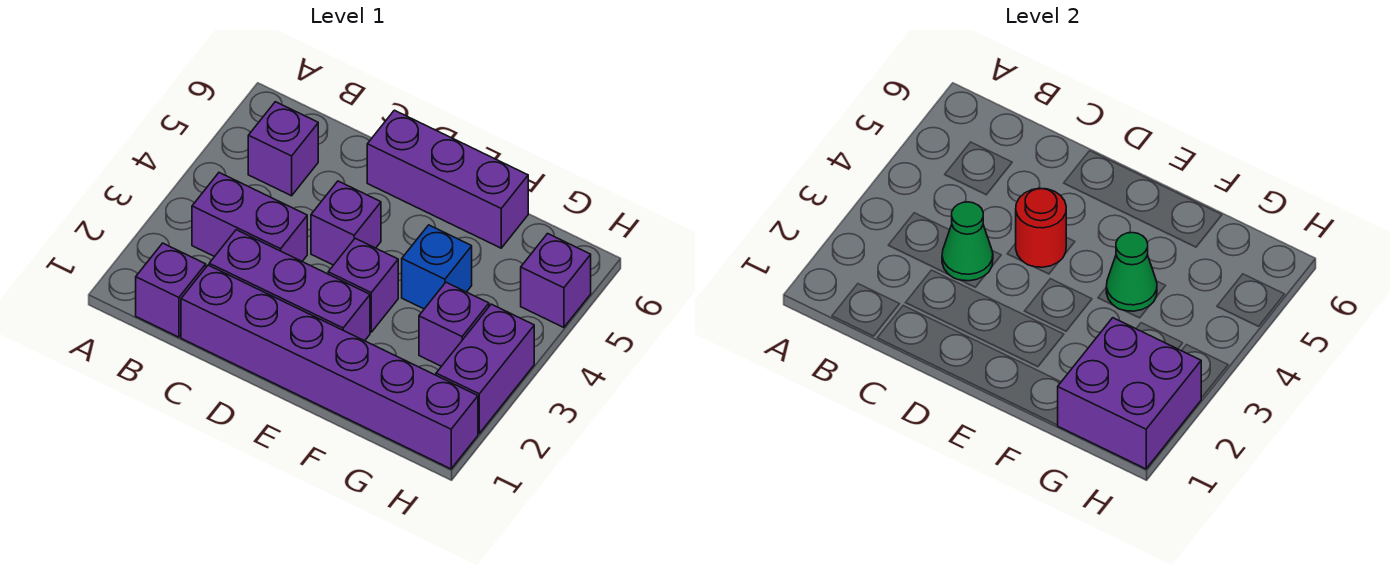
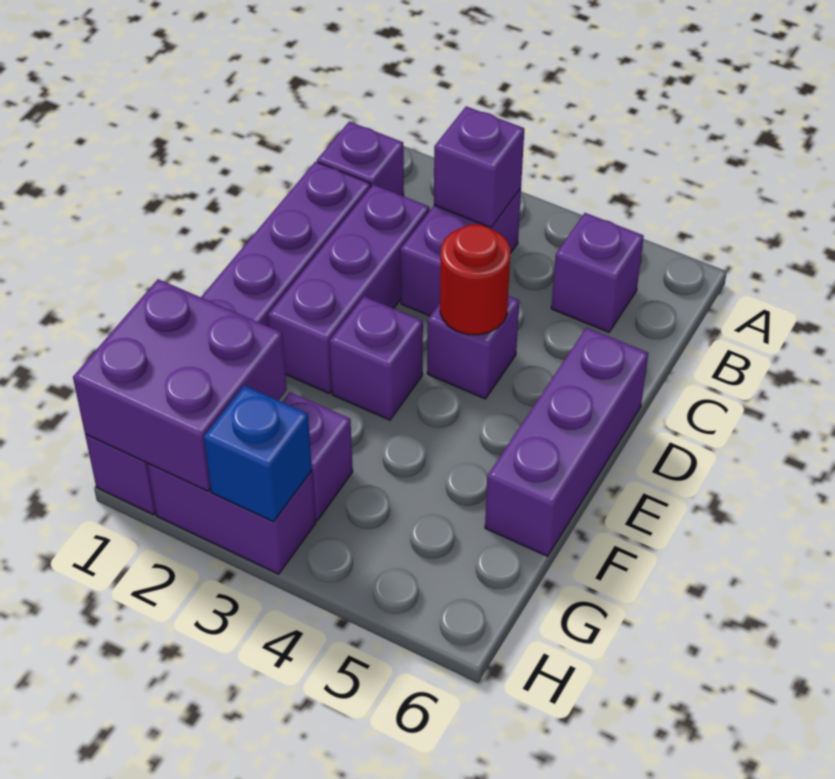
green 1x1 cone [942,202,993,281] -> none
blue 1x1 brick [402,225,472,309] -> blue 1x1 brick moved to [204,386,312,522]
green 1x1 cone [1106,233,1157,311] -> none
purple 1x1 brick [521,234,591,328] -> purple 1x1 brick moved to [434,106,524,228]

